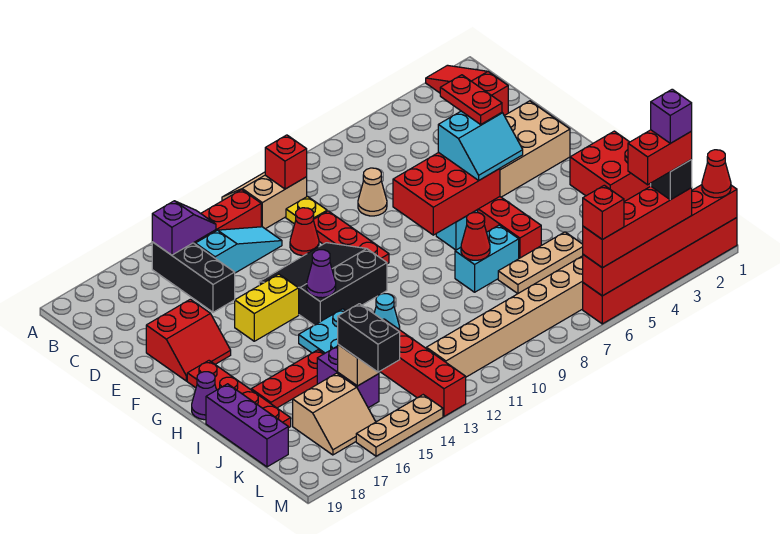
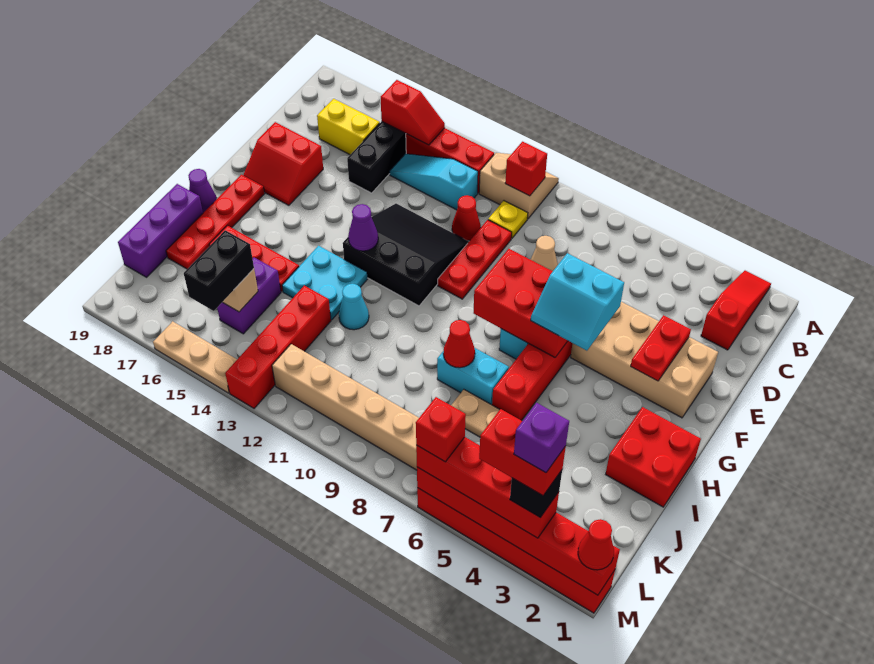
purple 1x2 slope [152,201,216,255] -> red 1x2 slope [381,80,445,145]
cyan 1x3 slope [195,227,282,273] -> cyan 1x3 slope turned to [390,154,478,210]
red 1x2 plate [440,75,502,124] -> red 1x2 plate moved to [631,315,691,381]
yellow 1x2 brick [235,274,299,341] -> yellow 1x2 brick moved to [317,99,380,155]
tan 2x2 slope [293,373,376,455] -> none

